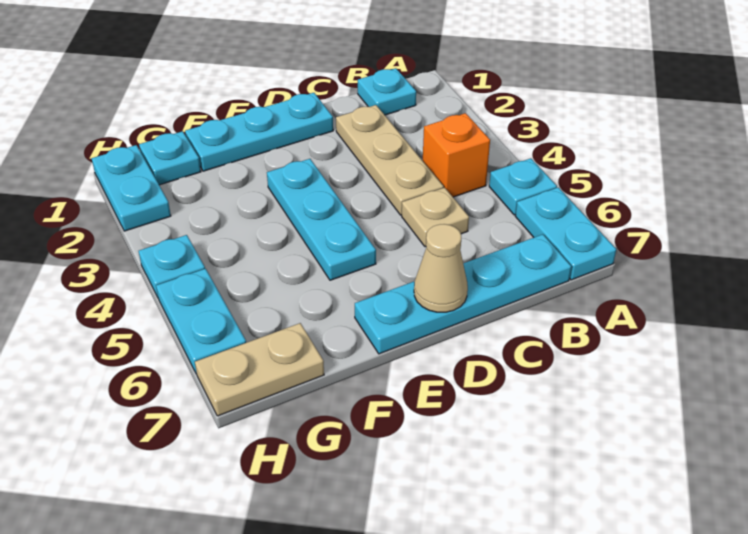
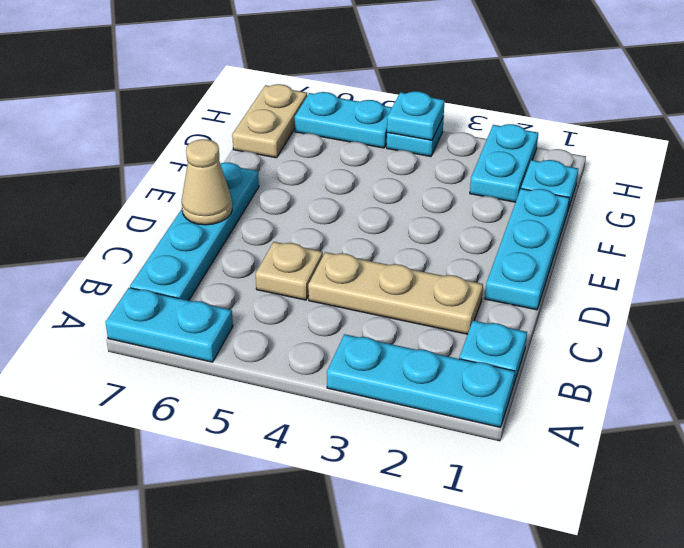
cyan 1x1 plate [489,158,557,215] -> cyan 1x1 plate moved to [387,91,445,140]
orange 1x1 brick [423,113,490,197] -> none
cyan 1x3 plate [267,159,376,280] -> cyan 1x3 plate moved to [327,334,515,427]
cyan 1x2 plate [92,145,171,231] -> cyan 1x2 plate turned to [470,124,538,202]

